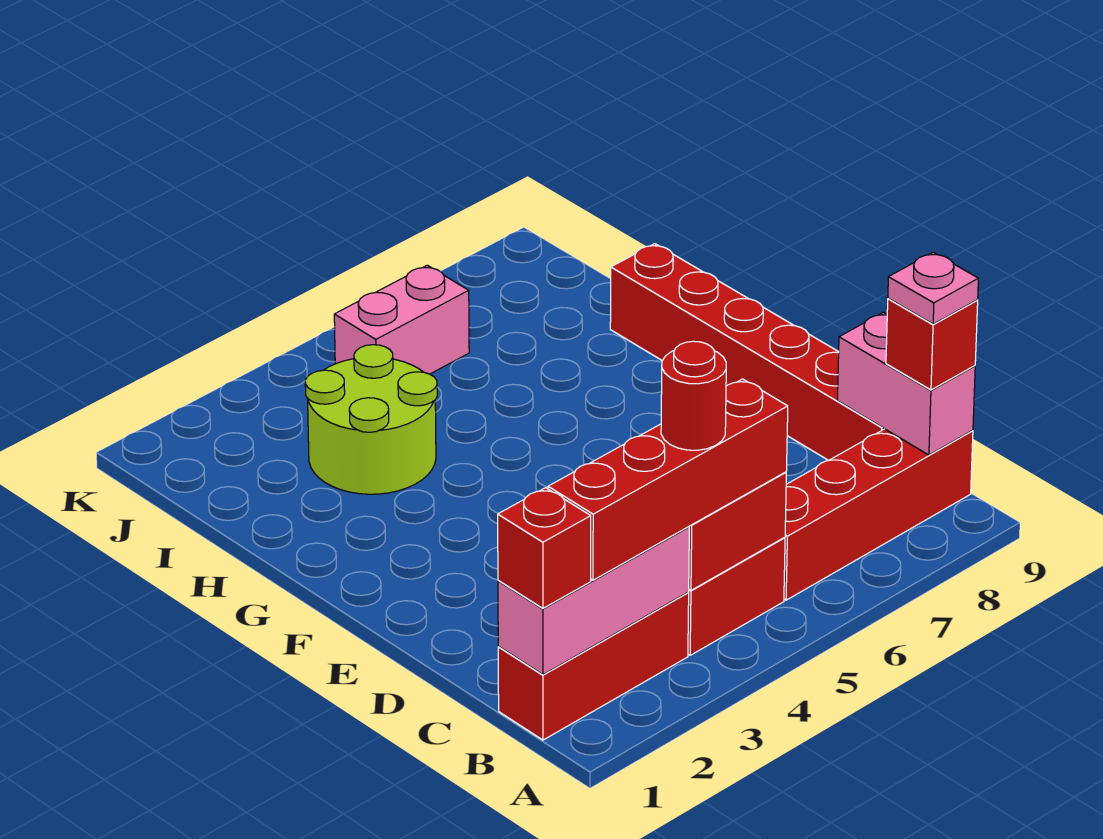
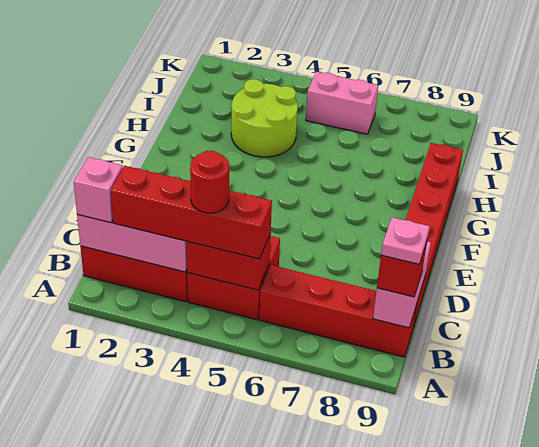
red 1x1 brick [498,488,591,608] -> pink 1x1 brick [74,157,123,223]

